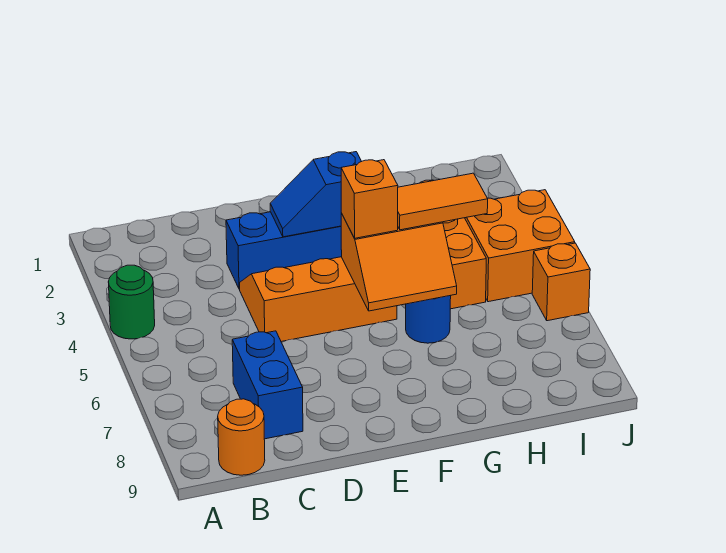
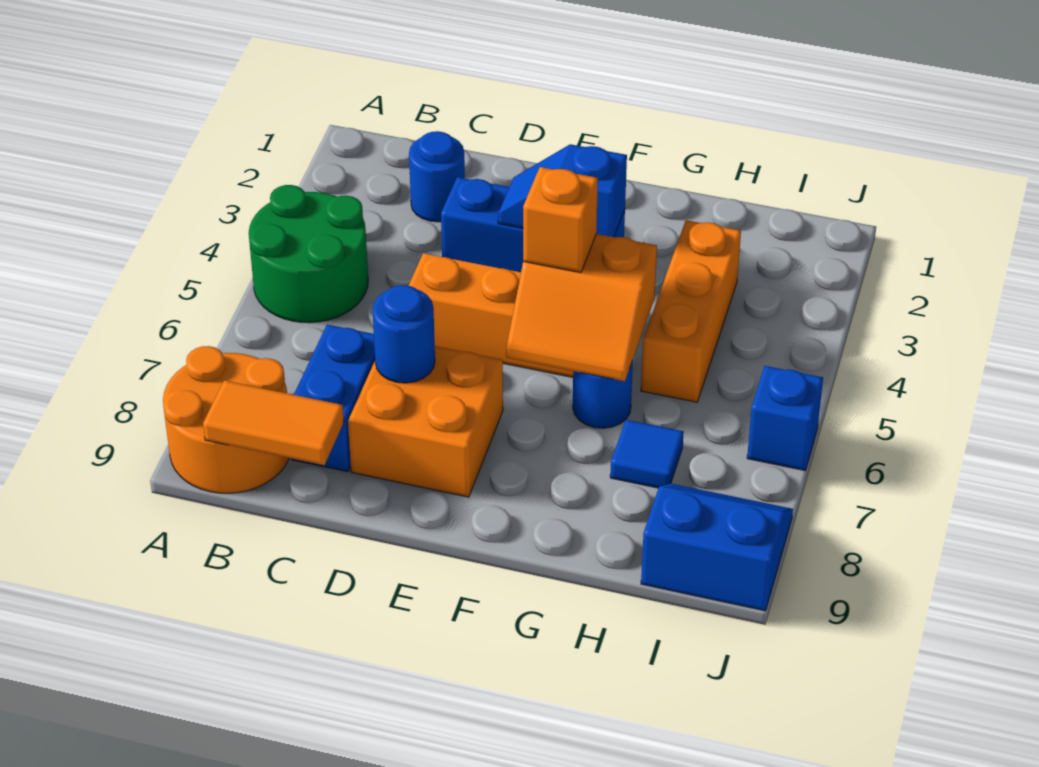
green 1x1 round brick [108,265,155,339] -> green 2x2 round brick [249,185,368,323]
orange 1x1 round brick [218,399,265,475] -> orange 2x2 round brick [163,346,289,493]
none -> blue 1x1 round brick [409,131,465,222]
none -> blue 1x1 round brick [373,285,435,383]
orange 1x2 tile [398,173,488,230] -> orange 1x2 tile moved to [203,380,344,465]
none -> blue 1x1 tile [610,420,684,488]
orange 2x2 brick [465,190,575,302] -> orange 2x2 brick moved to [348,346,503,497]
none -> blue 2x2 slope [641,484,793,611]
orange 1x1 brick [532,243,590,321] -> blue 1x1 brick [747,366,823,470]

